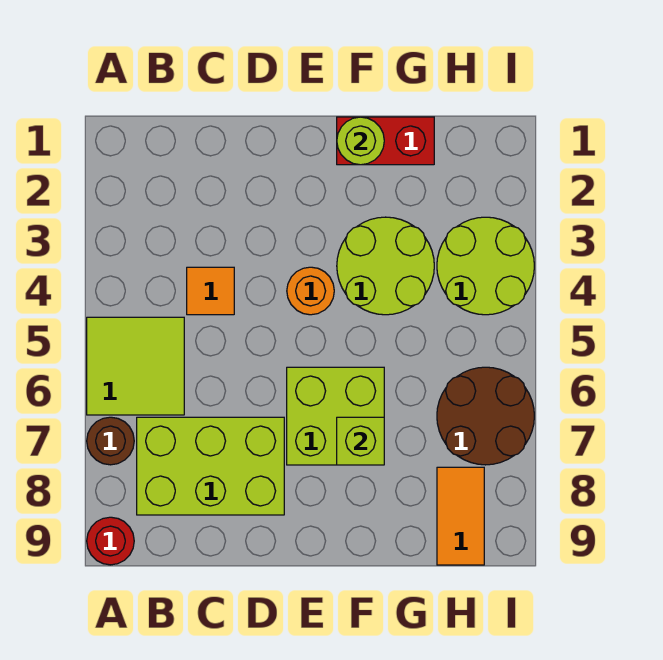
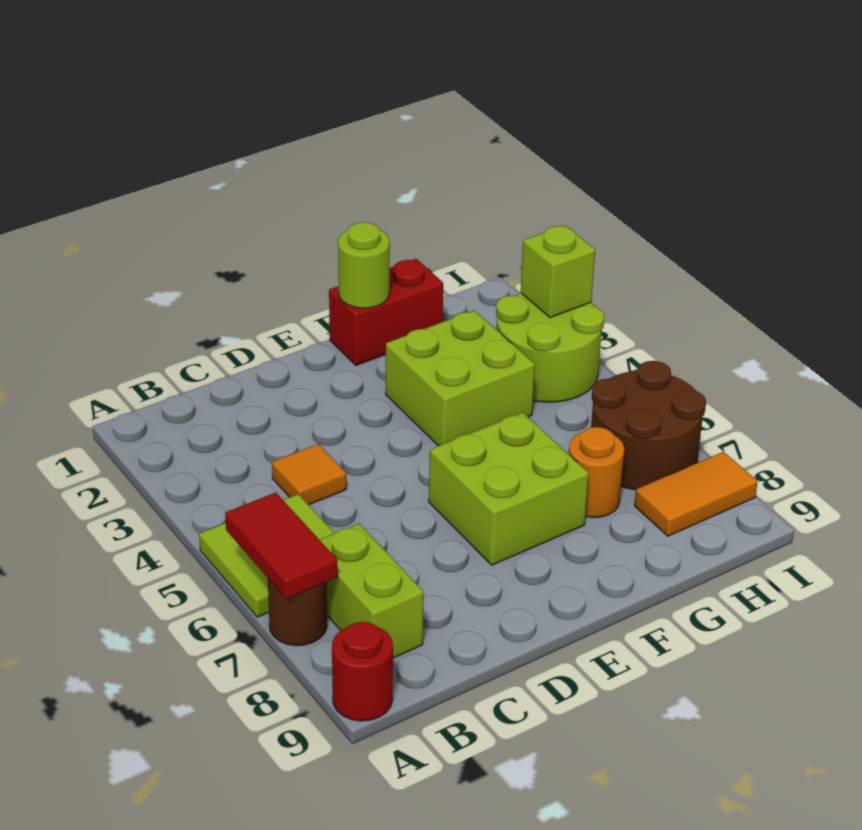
none -> red 1x2 tile [225,493,338,599]
lime 2x3 brick [137,417,284,515] -> lime 1x2 brick [320,524,424,658]
orange 1x1 round brick [287,267,334,315] -> orange 1x1 round brick moved to [569,427,624,518]
lime 2x2 round brick [337,217,434,315] -> lime 2x2 brick [386,310,535,446]
lime 1x1 brick [337,417,384,465] -> lime 1x1 brick moved to [521,225,595,318]
orange 1x2 tile [437,467,484,565] -> orange 1x2 tile turned to [634,452,758,536]

